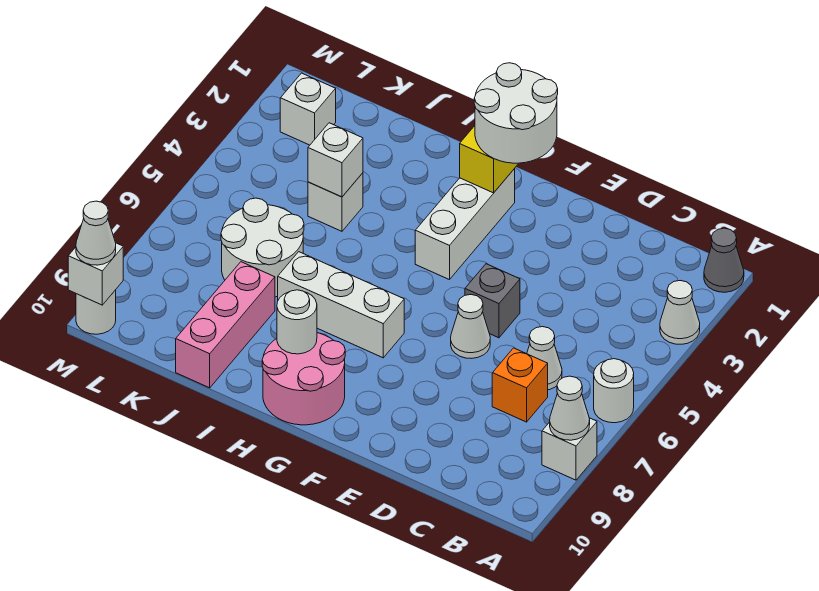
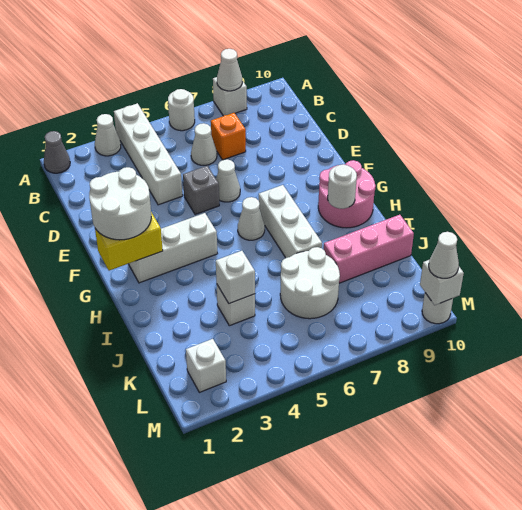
none -> white 1x4 brick [114,103,182,205]
none -> white 1x1 cone [238,197,265,240]

